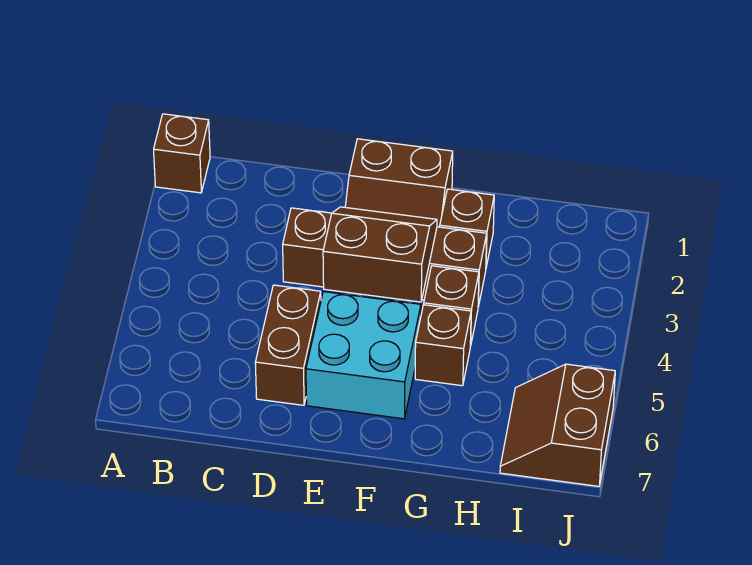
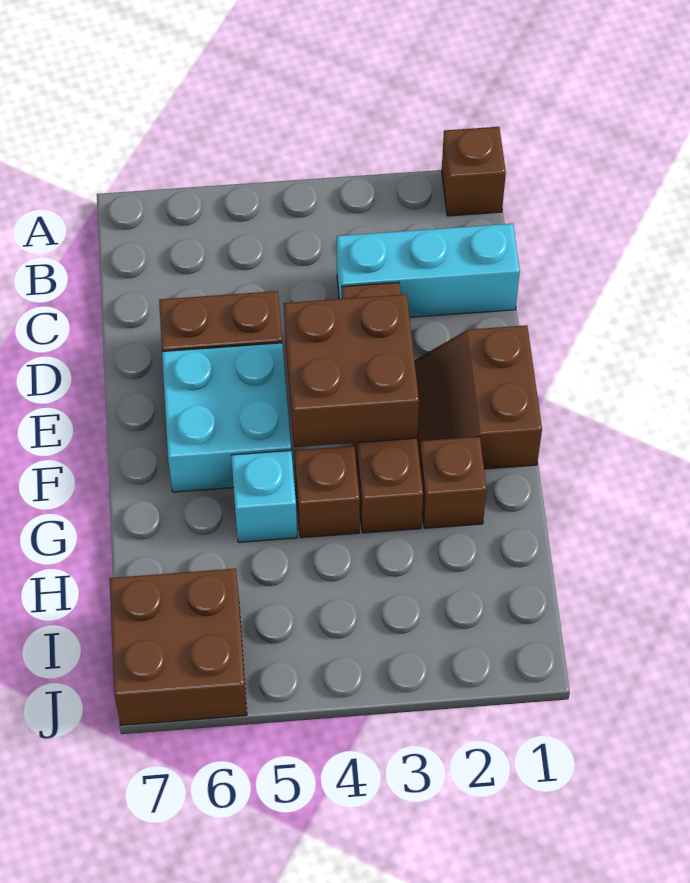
none -> cyan 1x3 brick [337,224,520,317]
brown 2x2 slope [323,207,437,302] -> brown 2x2 brick [284,294,419,447]
brown 1x1 brick [415,305,471,386] -> cyan 1x1 brick [231,451,297,542]
brown 2x2 slope [500,364,615,486] -> brown 2x2 brick [110,569,247,725]

